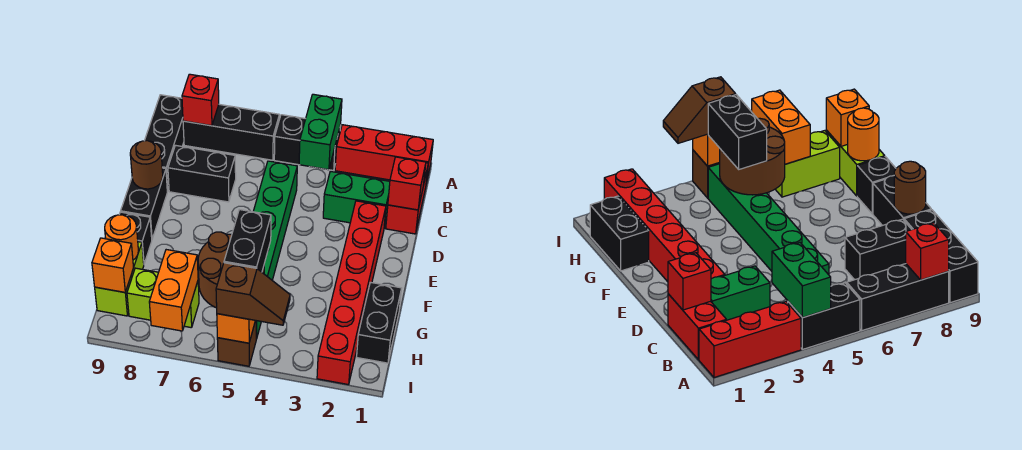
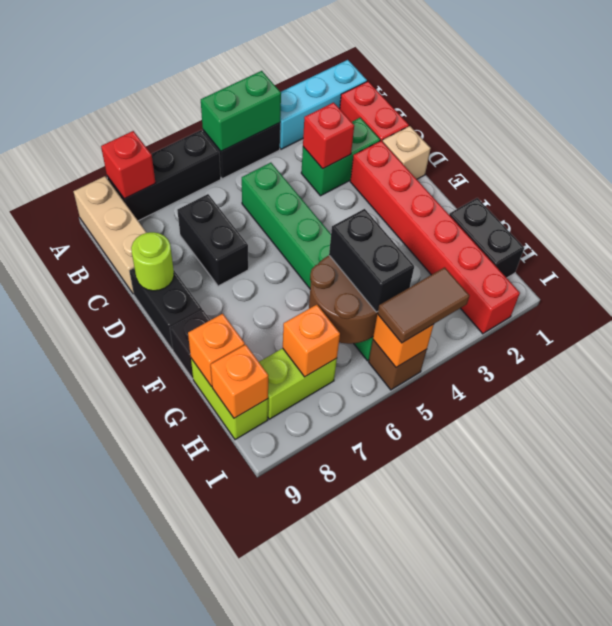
red 1x3 brick [335,125,433,183] -> cyan 1x3 brick [280,60,367,149]
green 1x2 brick [299,94,342,170] -> green 1x2 brick turned to [201,71,281,151]
black 1x3 brick [145,95,184,191] -> tan 1x3 brick [73,176,146,294]
red 1x1 brick [388,157,426,210] -> red 1x1 brick moved to [303,102,354,169]
black 1x2 brick [168,145,236,202] -> black 1x2 brick turned to [177,194,248,286]
none -> tan 1x1 brick [382,126,431,179]
brown 1x1 round brick [130,141,163,189] -> lime 1x1 round brick [131,232,174,291]
orange 1x1 round brick [105,215,138,260] -> orange 1x1 brick [188,314,245,387]
orange 1x2 brick [149,250,198,331] -> orange 1x1 brick [283,305,340,377]
brown 1x2 slope [216,263,290,325] -> brown 1x2 tile [378,267,470,343]

